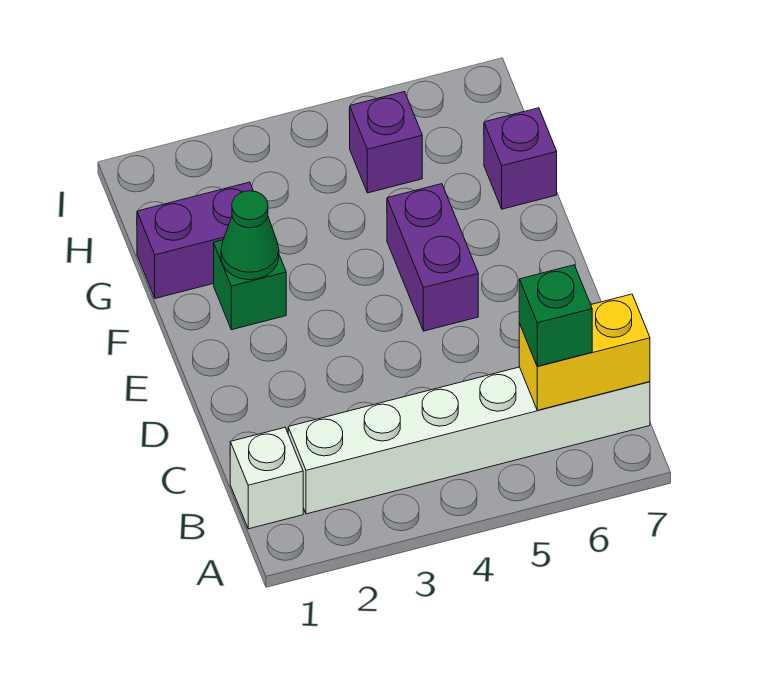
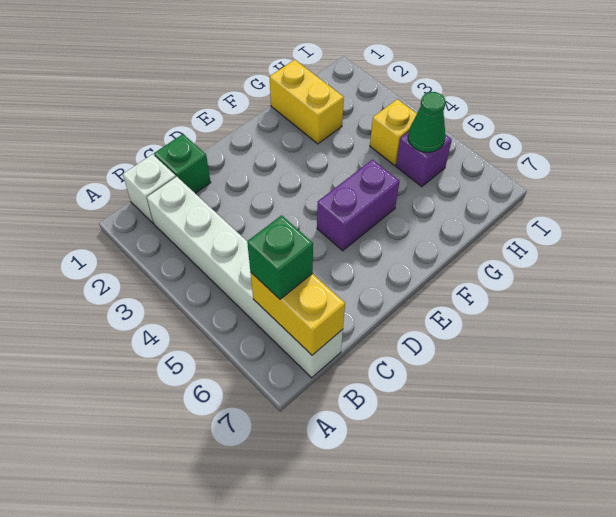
green 1x1 brick [214,240,286,330] -> green 1x1 brick moved to [154,134,211,194]
green 1x1 cone [221,191,279,280] -> green 1x1 cone moved to [408,92,446,152]
purple 1x2 brick [137,182,253,298] -> yellow 1x2 brick [270,60,344,144]
purple 1x1 brick [484,108,557,209] -> none
none -> yellow 1x1 brick [370,99,417,165]

